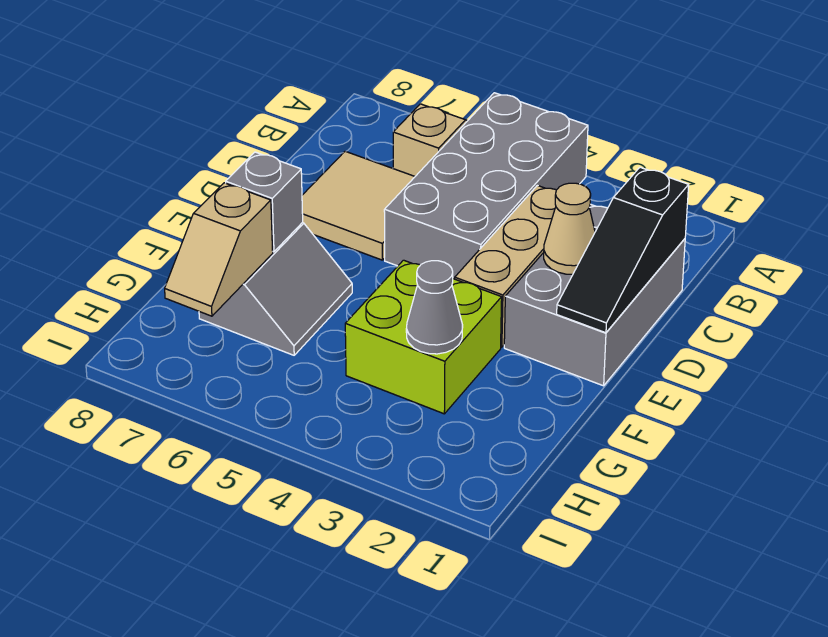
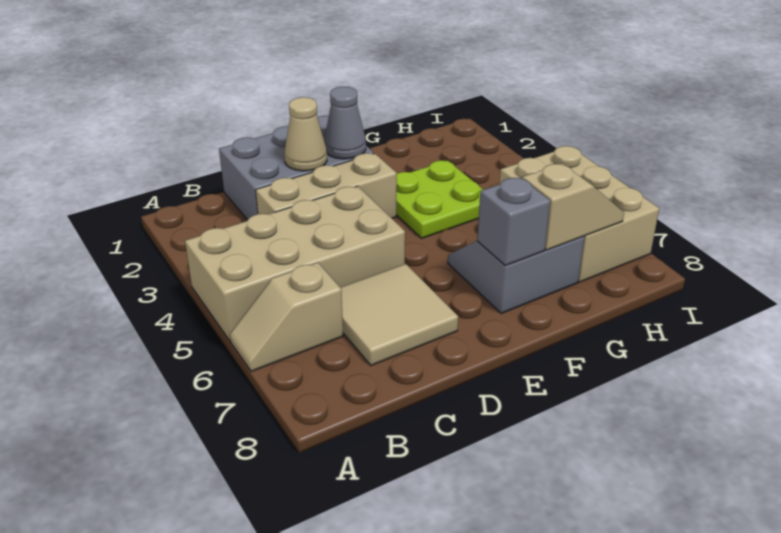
grey 2x4 brick [384,93,588,279] -> tan 2x4 brick [185,186,405,341]
black 1x3 slope [557,167,689,333] -> none
lime 2x2 brick [345,260,502,414] -> lime 2x2 plate [396,160,483,238]
grey 1x1 cone [406,261,463,354] -> grey 1x1 cone moved to [324,87,366,159]
none -> tan 2x3 brick [499,146,659,282]

